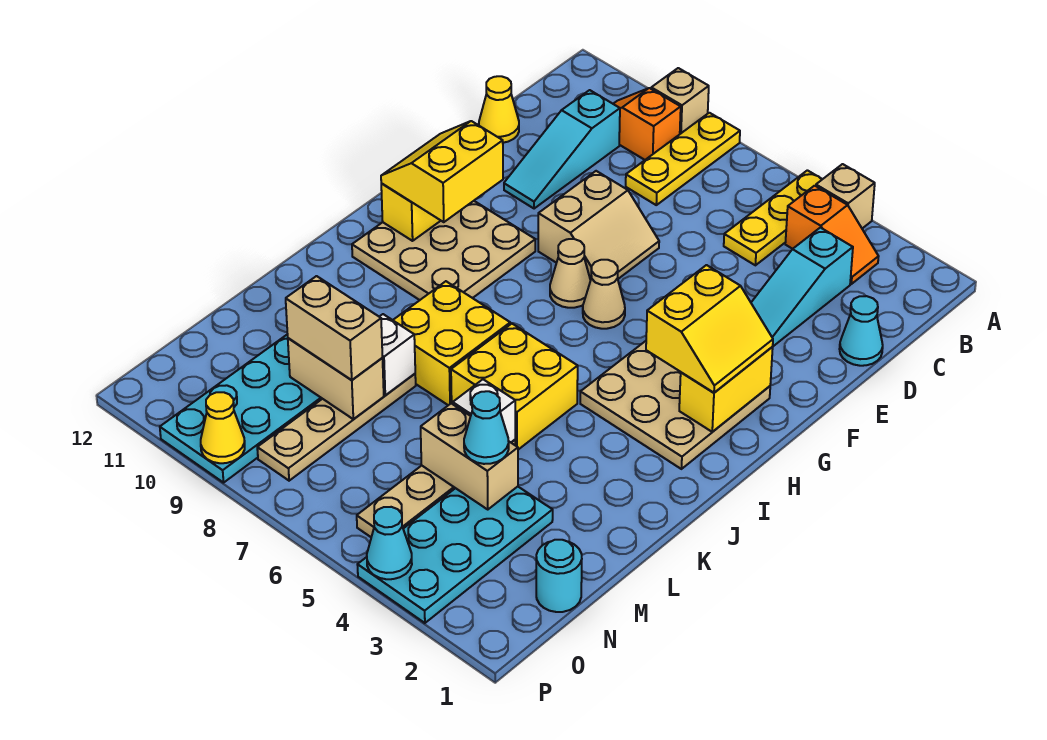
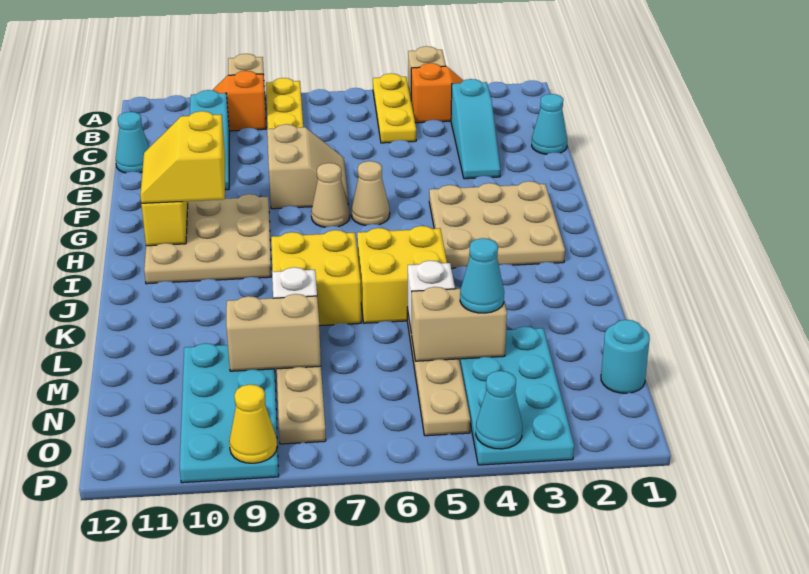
yellow 1x1 cone [479,76,519,143] -> cyan 1x1 cone [116,112,149,173]
yellow 1x2 brick [679,347,773,432] -> none
yellow 2x2 slope [646,265,773,393] -> none
tan 1x2 brick [286,276,382,380] -> none

